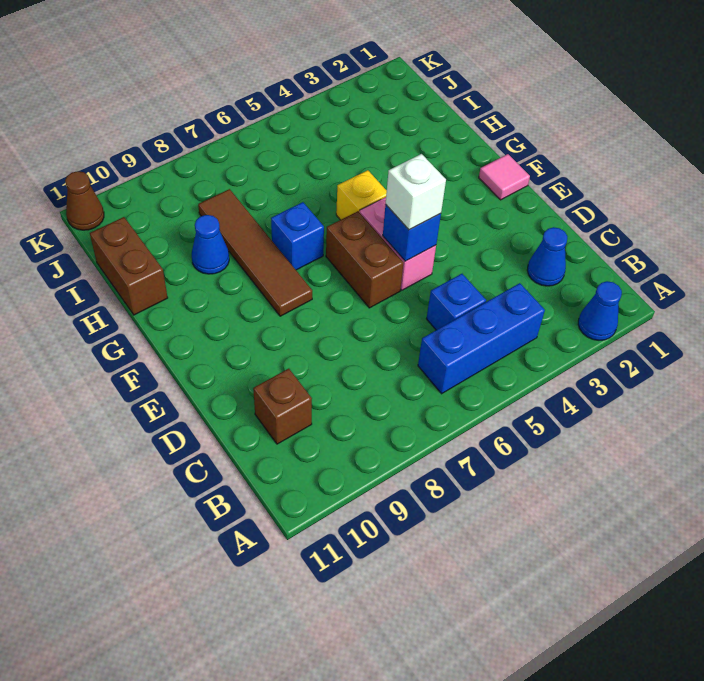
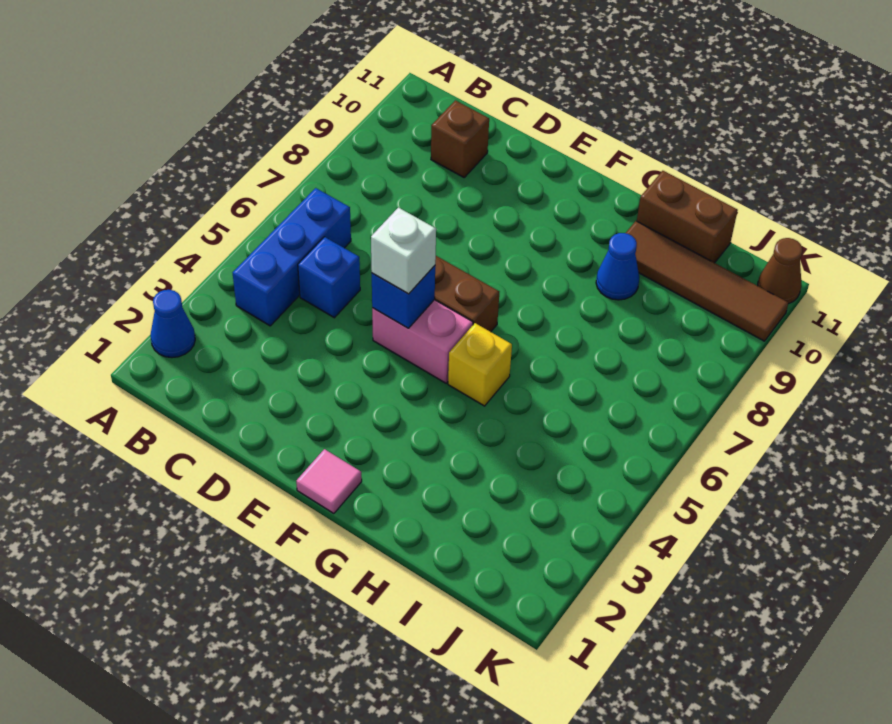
blue 1x1 cone [527,227,567,286] -> none
brown 1x4 tile [198,189,312,316] -> brown 1x4 tile moved to [626,221,788,341]
blue 1x1 brick [271,202,324,270] -> none

